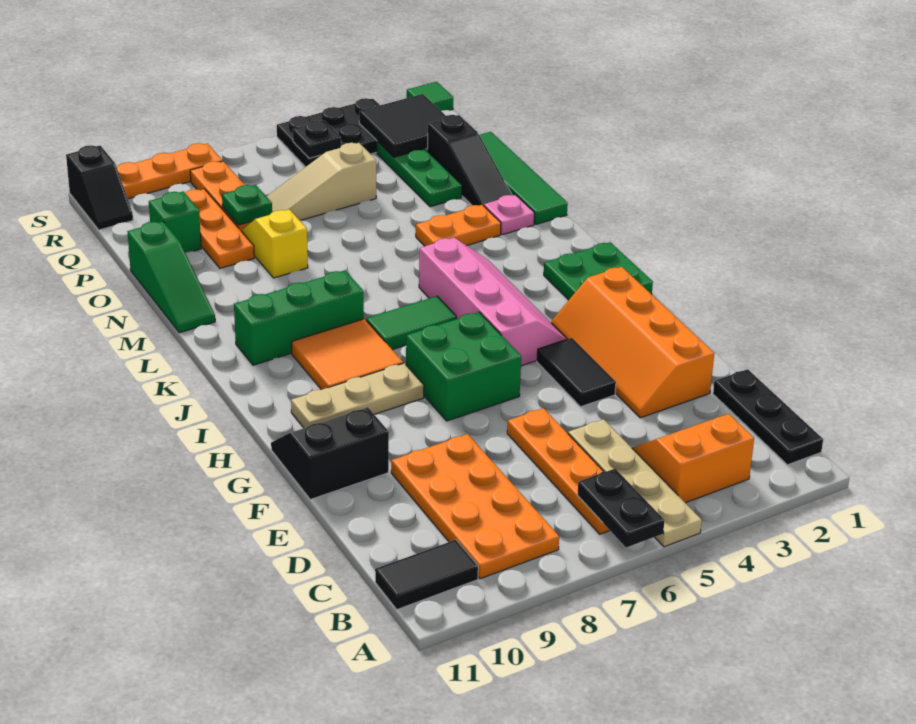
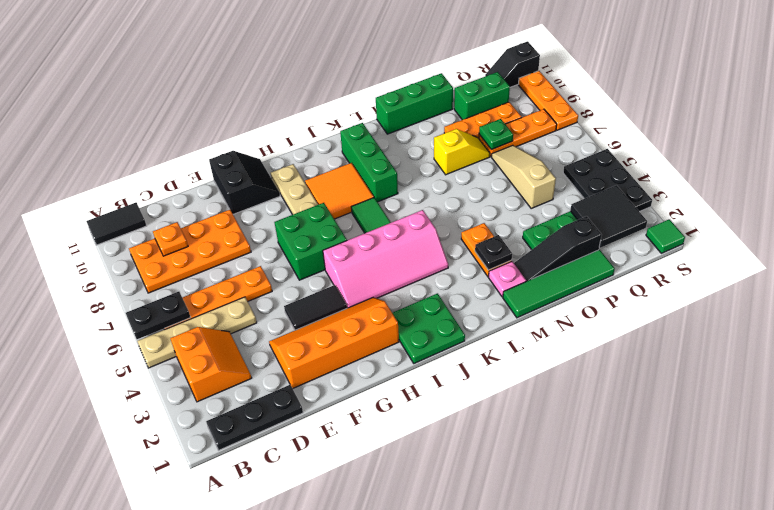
black 1x2 tile [375,540,478,609] -> black 1x2 tile turned to [86,203,147,245]
none -> orange 1x1 plate [153,222,188,256]
green 1x3 slope [127,221,215,333] -> green 1x3 brick [376,73,453,134]
green 1x1 brick [149,191,201,253] -> green 1x2 brick [454,72,510,120]
black 1x1 plate [293,120,341,158] -> black 1x1 plate moved to [475,235,512,270]

